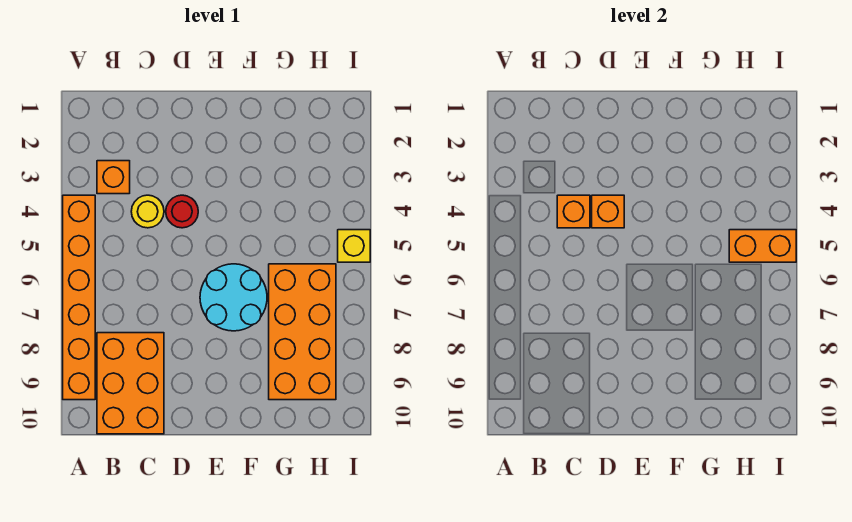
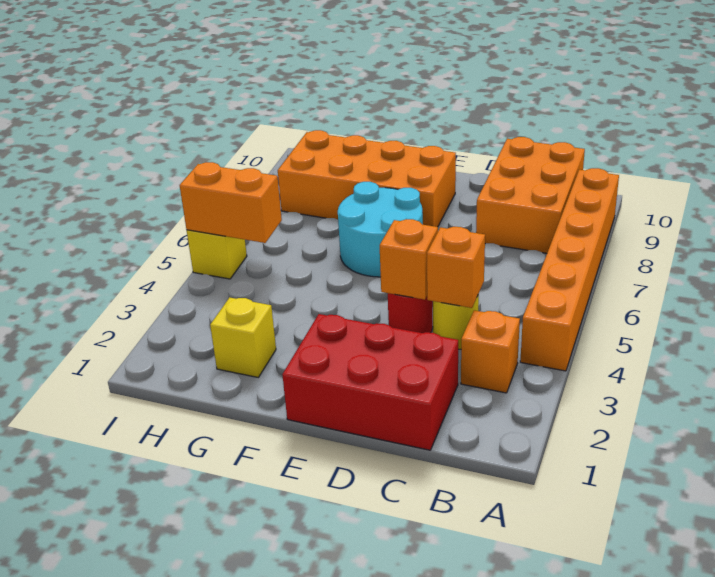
none -> red 2x3 brick [282,314,458,450]
none -> yellow 1x1 brick [210,297,276,377]
orange 2x4 brick [269,264,336,400] -> orange 2x4 brick turned to [278,130,456,227]

